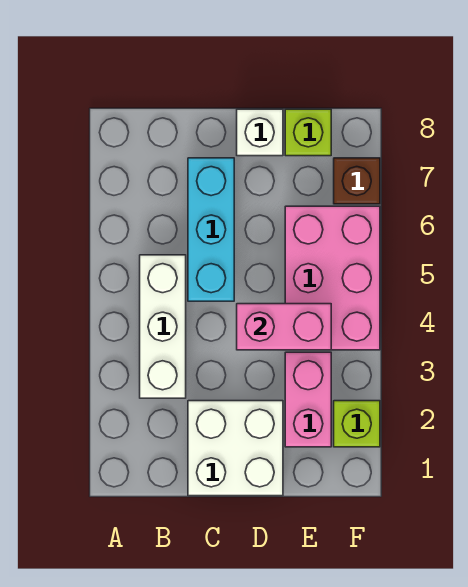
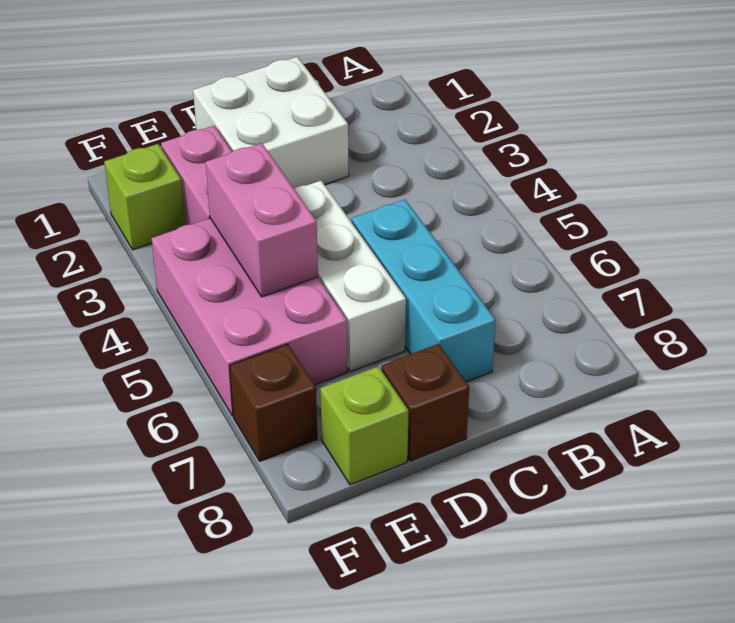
white 1x3 brick [140,255,186,398] -> white 1x3 brick moved to [295,181,406,371]
pink 1x2 brick [237,304,331,350] -> pink 1x2 brick turned to [206,143,318,297]
white 1x1 brick [237,109,283,156] -> brown 1x1 brick [381,344,469,461]

